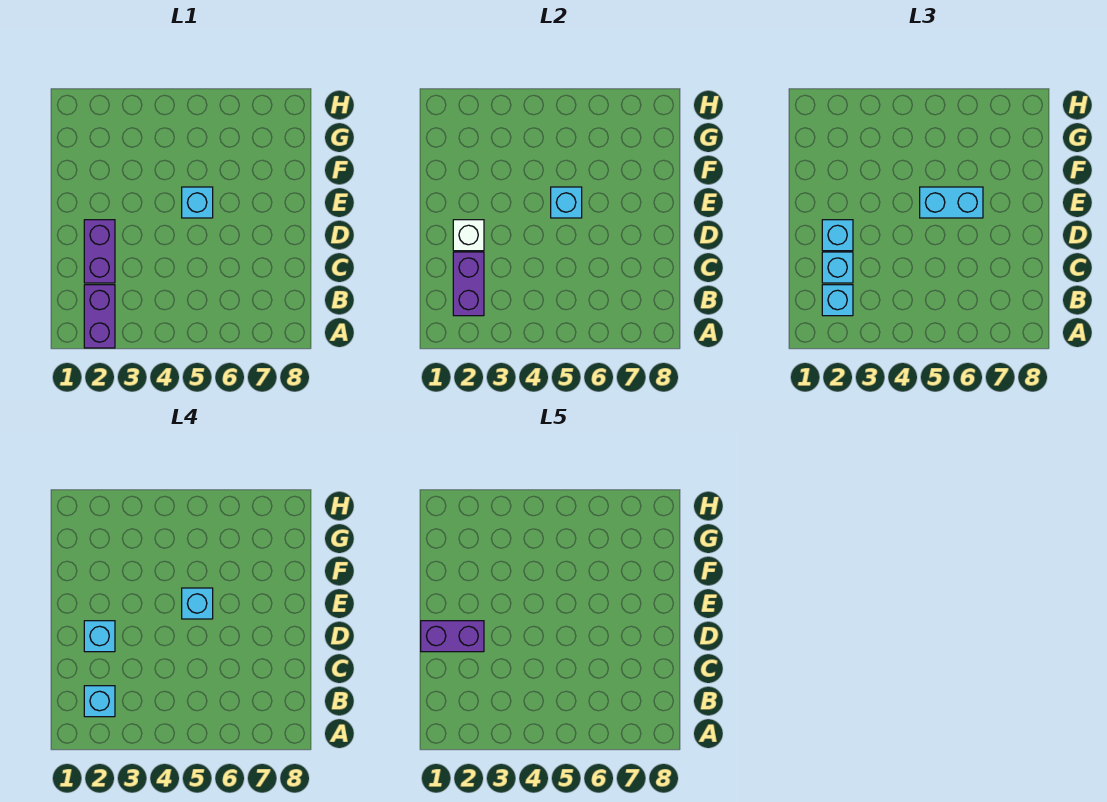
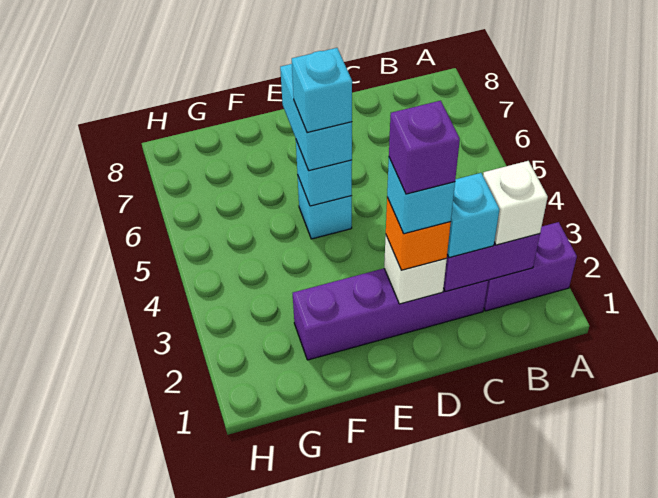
cyan 1x1 brick [822,285,853,316] -> white 1x1 brick [483,161,548,245]
cyan 1x1 brick [84,686,115,717] -> none
purple 1x2 brick [84,220,115,283] -> purple 1x4 brick [293,268,488,360]
purple 1x2 brick [421,621,484,652] -> purple 1x1 brick [389,101,460,194]
cyan 1x1 brick [822,220,853,251] -> orange 1x1 brick [386,197,451,270]

